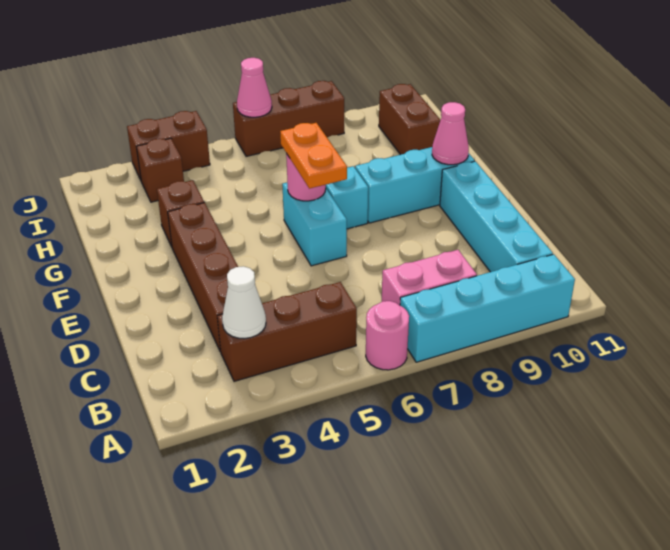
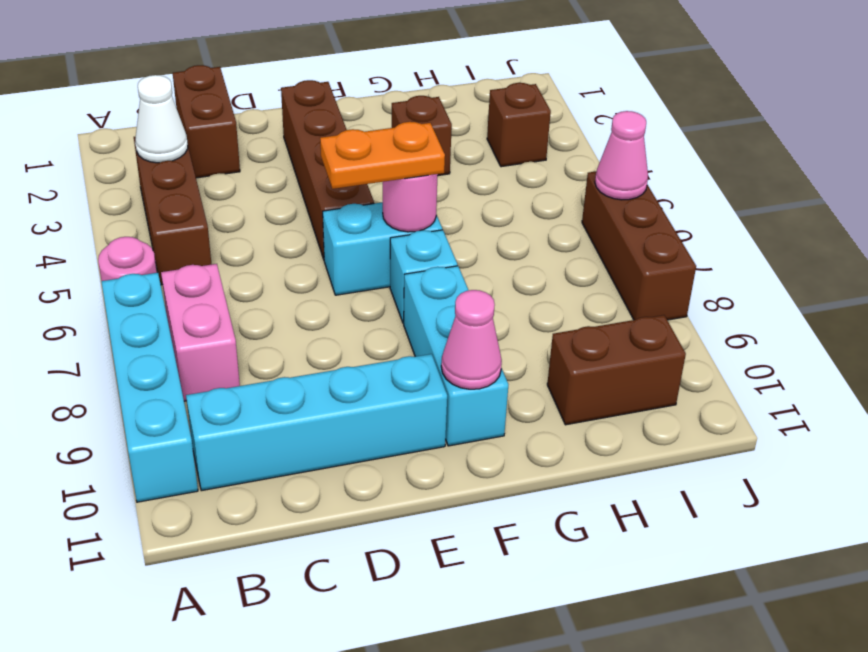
brown 1x4 brick [168,203,238,352] -> brown 1x4 brick turned to [281,80,374,259]
brown 1x2 brick [127,111,210,180] -> brown 1x2 brick moved to [173,65,240,178]

